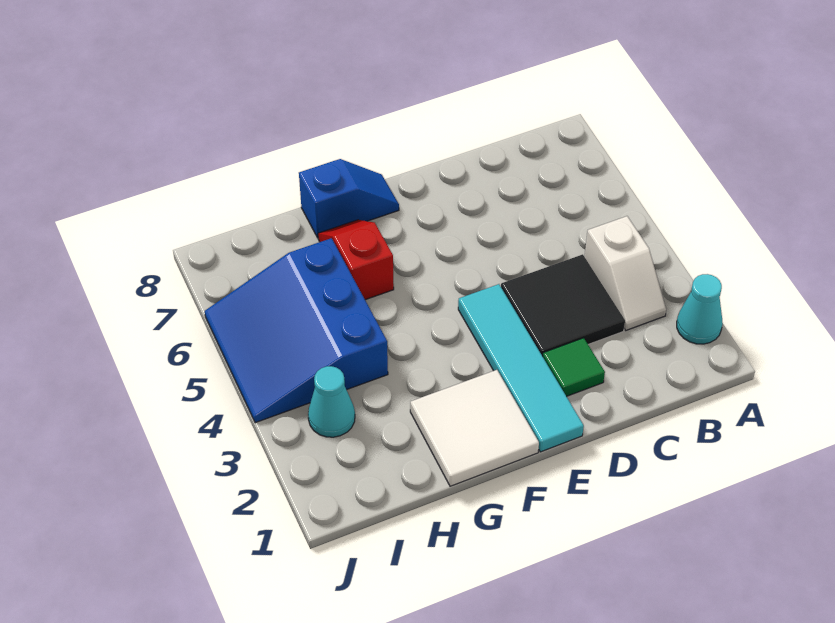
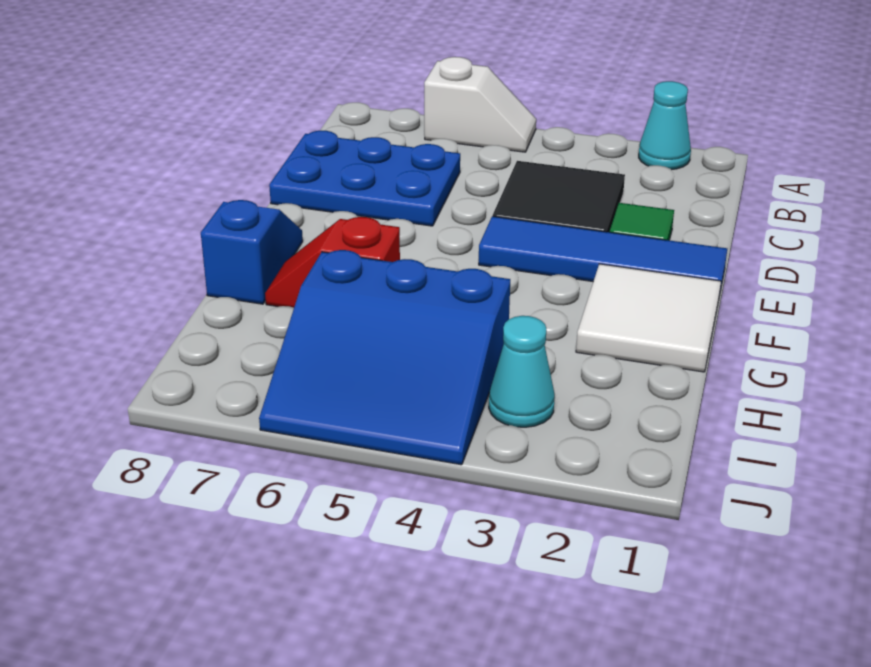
white 1x2 slope [584,216,666,330] -> white 1x2 slope moved to [424,57,536,152]
none -> blue 2x3 plate [269,131,460,226]
cyan 1x4 tile [458,284,584,452] -> blue 1x4 tile [479,216,727,295]

